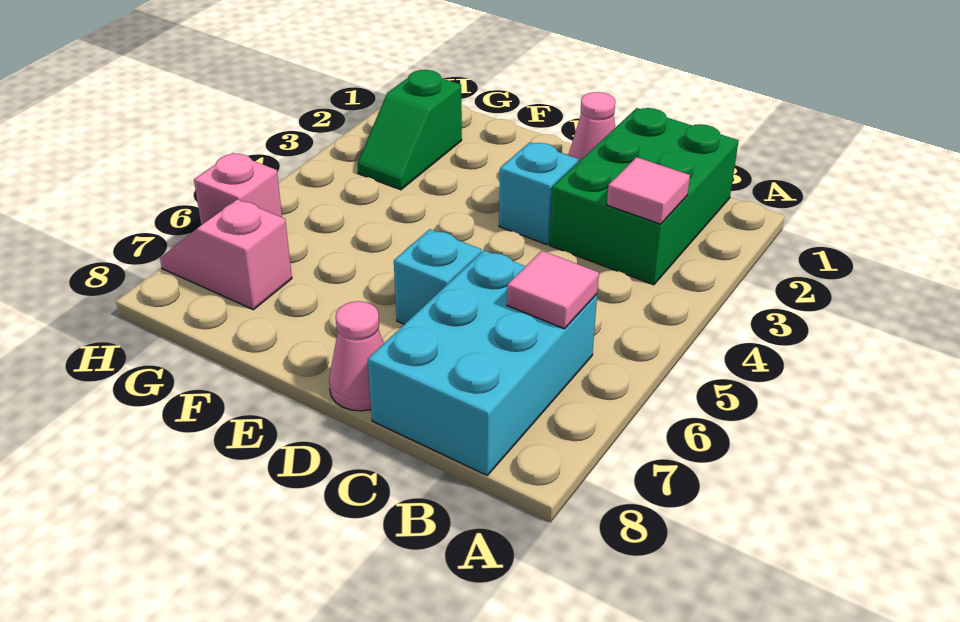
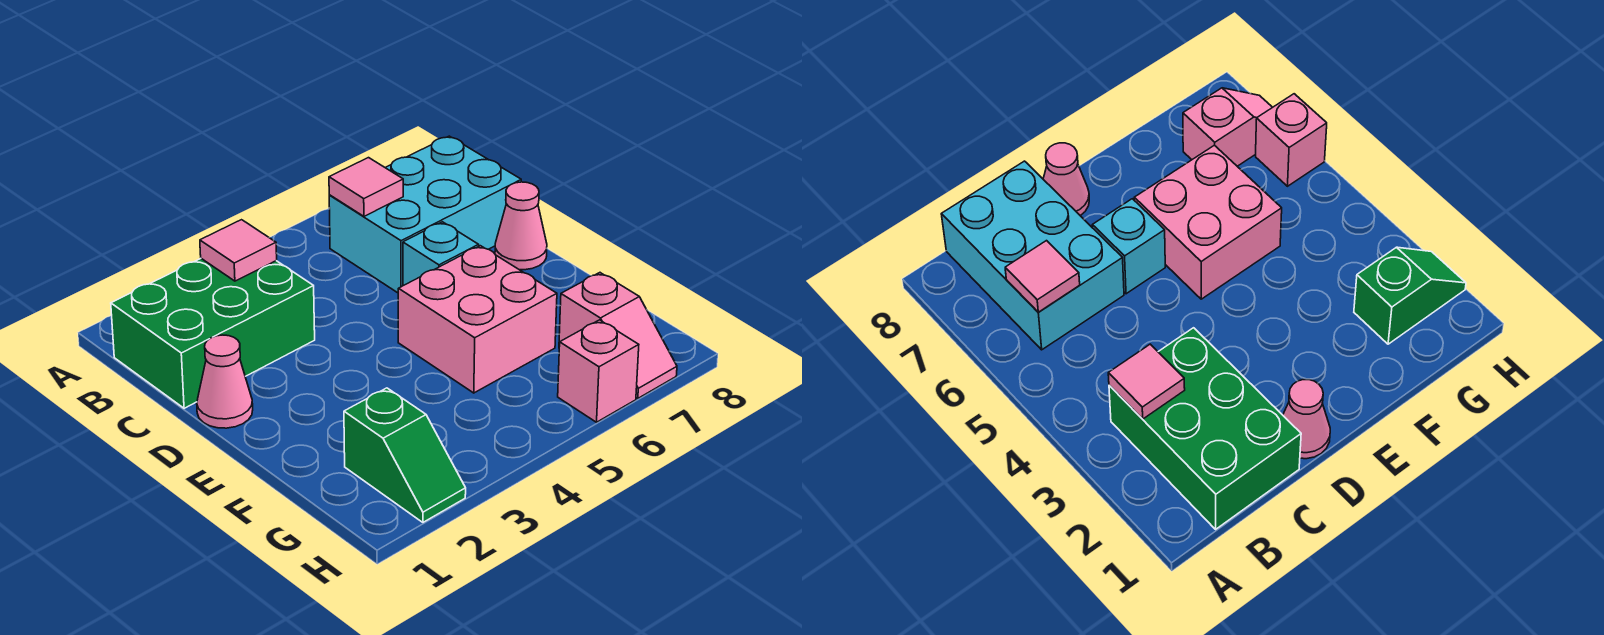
cyan 1x1 brick [499,142,579,245] -> none
none -> pink 2x2 brick [398,246,557,393]
green 1x2 slope [357,70,462,190] -> green 1x2 slope turned to [344,388,466,522]

